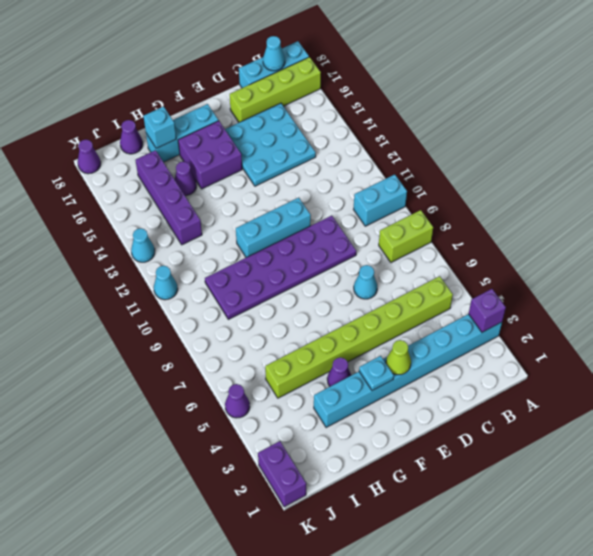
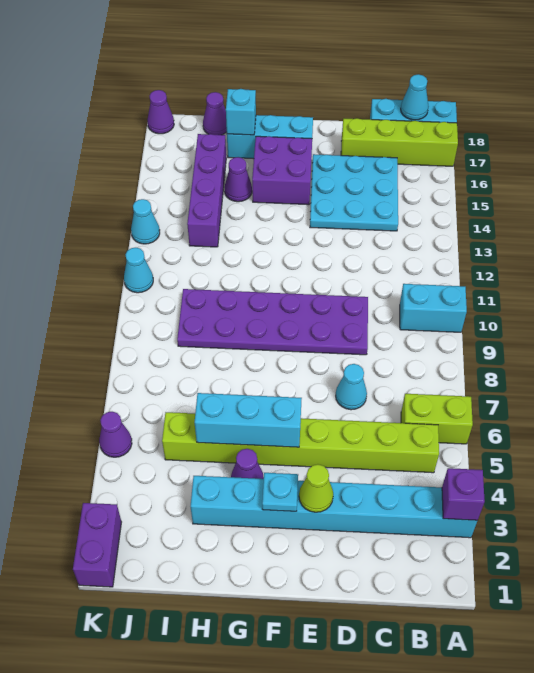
lime 1x2 brick [379,210,433,262] -> lime 1x2 brick moved to [401,394,473,444]
cyan 1x3 brick [236,198,311,257] -> cyan 1x3 brick moved to [195,393,302,447]

